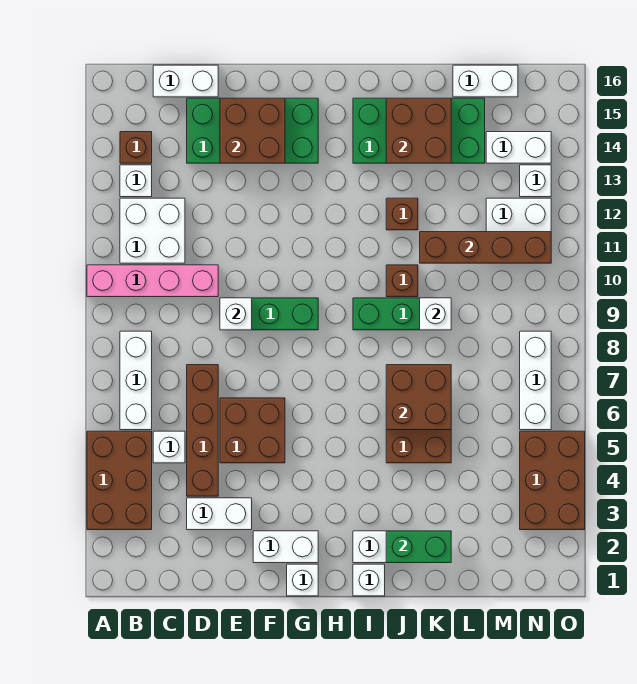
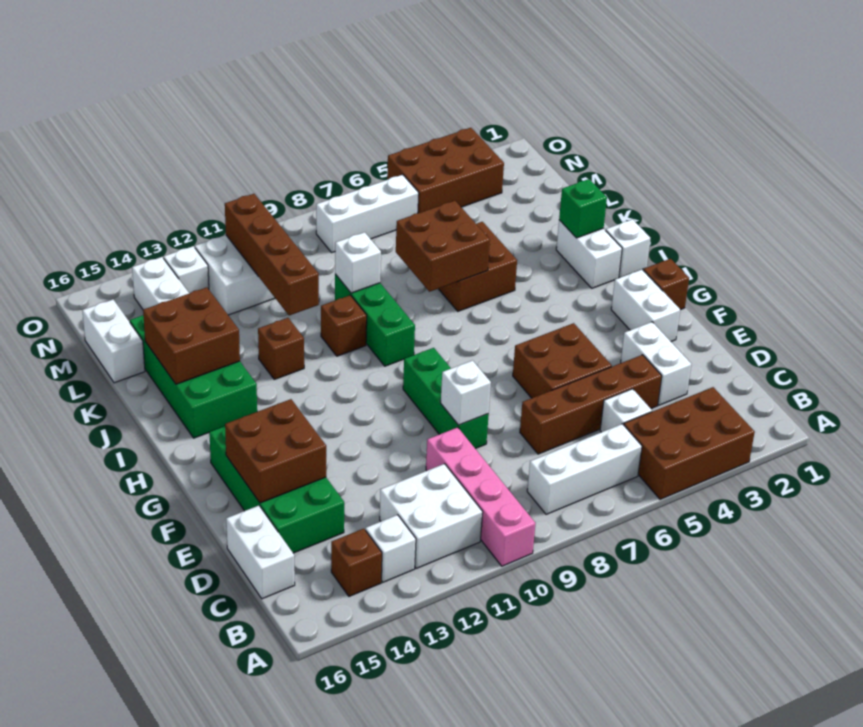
white 1x1 brick [287,564,318,596] -> brown 1x1 brick [643,259,689,310]
green 1x2 brick [386,531,451,563] -> green 1x1 brick [559,179,607,238]

